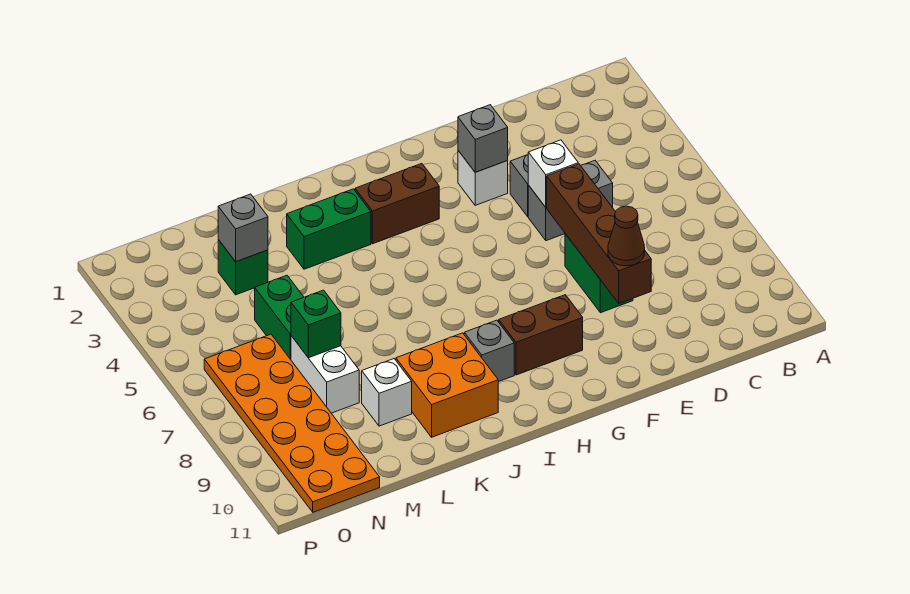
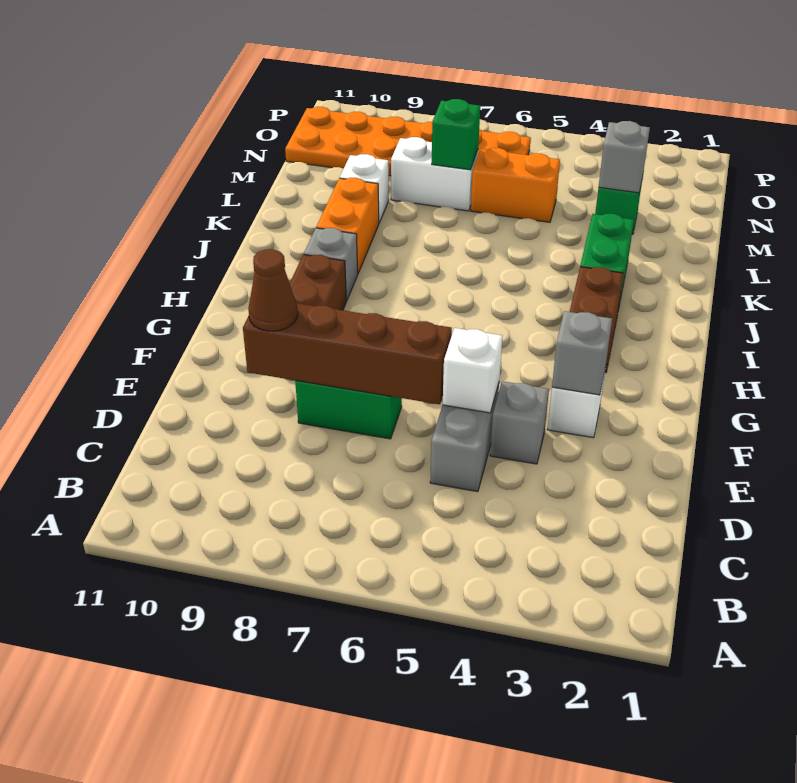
orange 2x2 brick [396,333,498,437] -> orange 1x2 brick [316,178,379,273]
green 1x2 brick [255,275,304,359] -> orange 1x2 brick [471,148,560,222]

